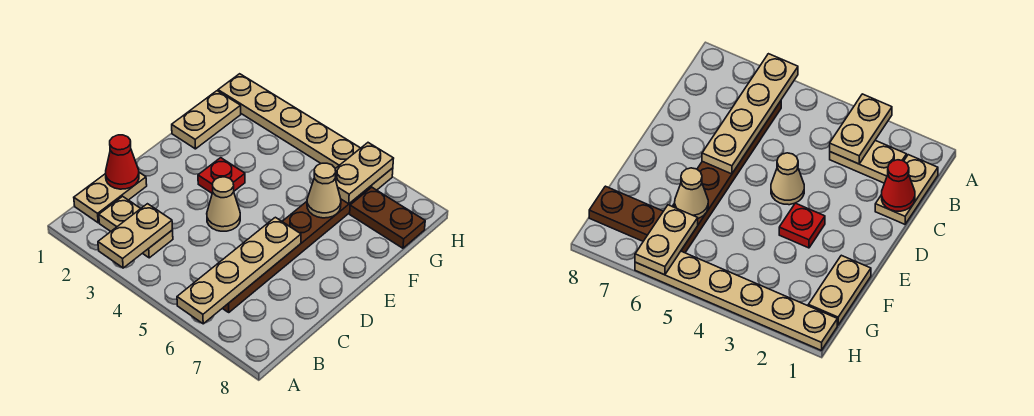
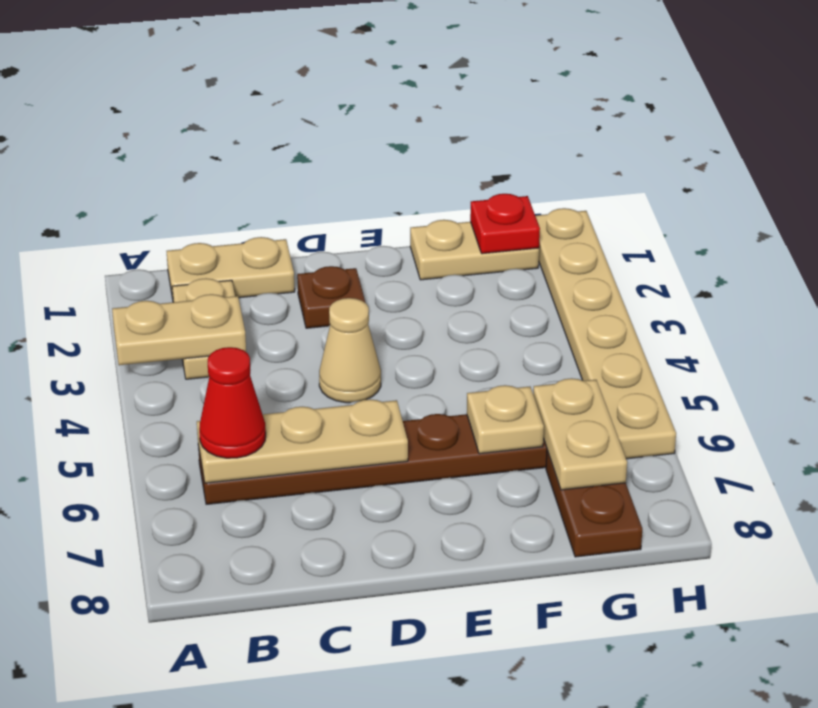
tan 1x4 plate [177,217,301,324] -> tan 1x3 plate [197,399,408,483]
red 1x1 cone [106,135,139,189] -> red 1x1 cone moved to [199,347,266,458]
none -> brown 1x1 plate [297,266,365,328]
red 1x1 plate [198,158,245,193] -> red 1x1 plate moved to [470,194,540,254]
tan 1x1 cone [307,163,341,218] -> tan 1x1 plate [467,385,544,454]
tan 1x2 plate [335,143,394,204] -> tan 1x2 plate turned to [533,378,627,490]

